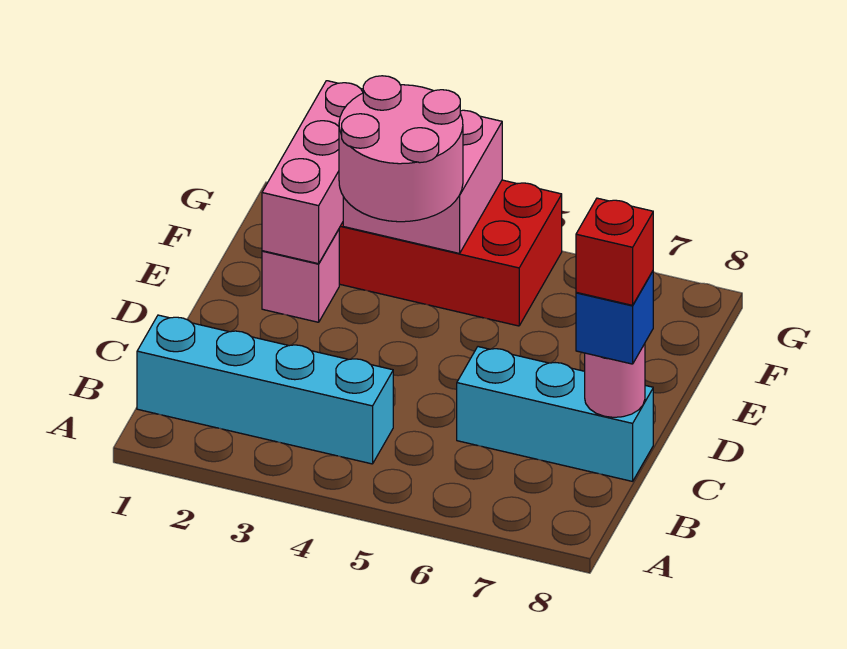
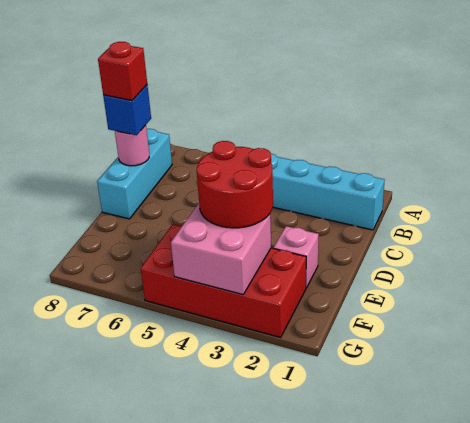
cyan 1x3 brick [457,347,653,481] -> cyan 1x3 brick turned to [97,129,172,219]
pink 1x3 brick [262,81,363,264] -> none
pink 2x2 round brick [339,76,463,222] -> red 2x2 round brick [197,141,273,228]

